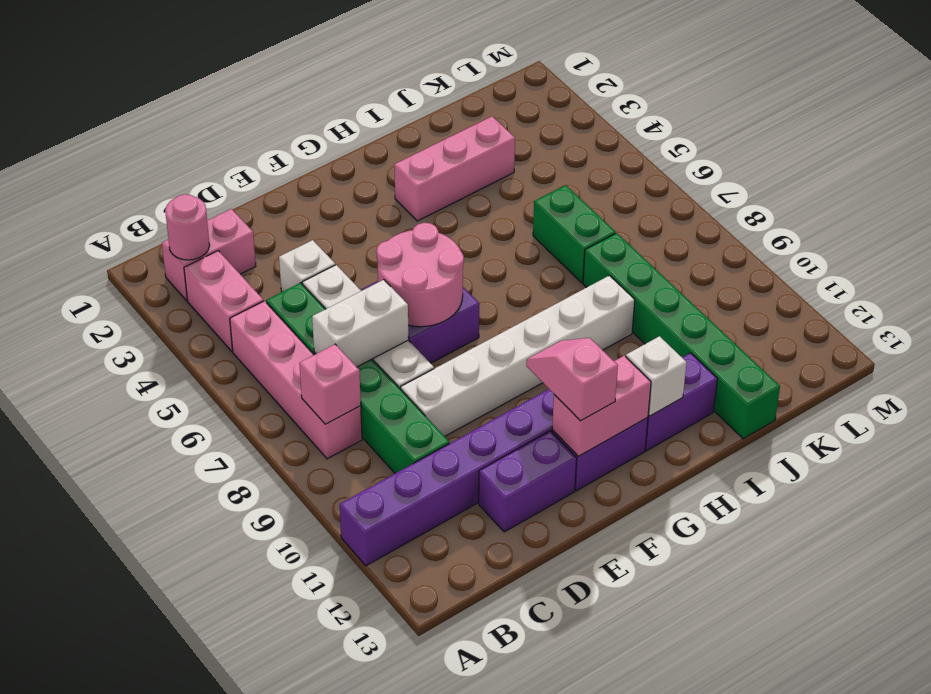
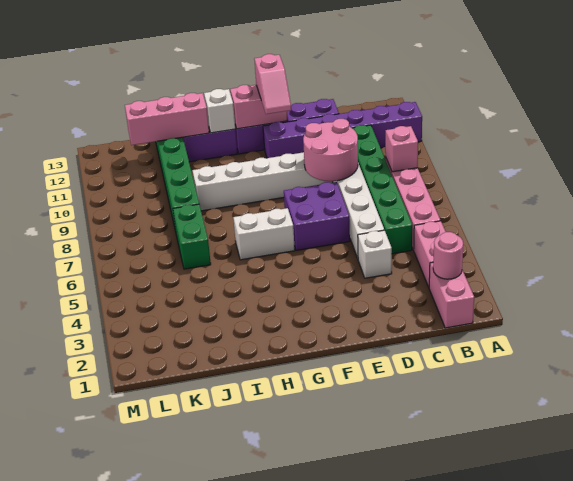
pink 1x2 brick [162,209,256,301] -> pink 1x2 brick turned to [429,262,474,328]
white 1x2 brick [312,280,409,367] -> white 1x2 brick moved to [233,208,295,260]
pink 2x2 round brick [376,223,464,327] -> pink 2x2 round brick moved to [303,119,358,181]
pink 1x3 brick [394,116,515,221] -> pink 1x3 brick moved to [125,93,209,145]

